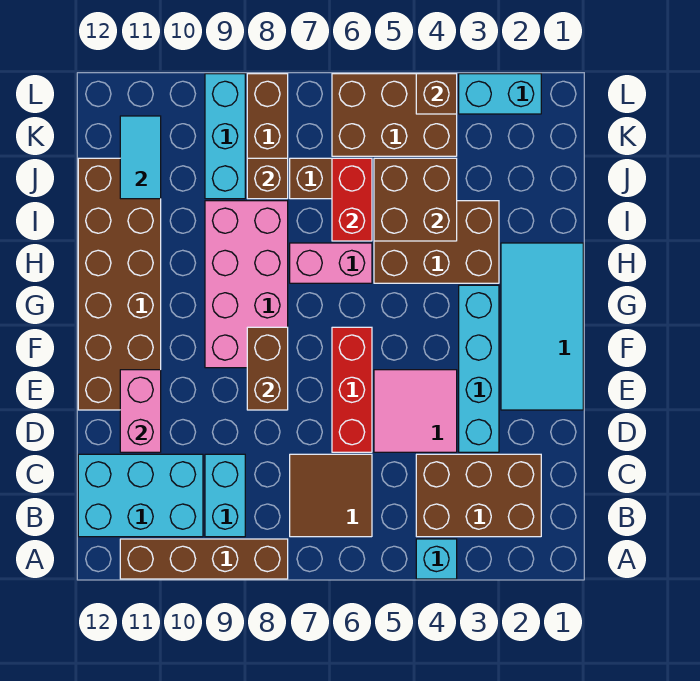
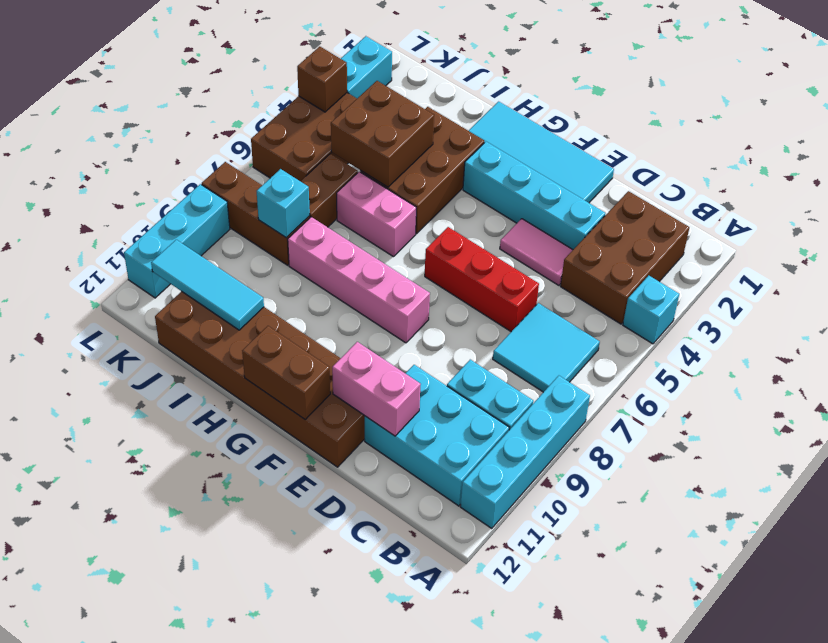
brown 1x4 brick [120,539,288,579] -> cyan 1x4 brick [460,376,590,528]
brown 2x2 tile [290,454,372,537] -> cyan 2x2 tile [493,303,600,392]
cyan 2x3 brick [78,454,203,537] -> cyan 2x3 brick turned to [365,365,509,506]
pink 2x2 tile [374,370,457,452] -> pink 1x2 tile [500,219,573,285]
brown 1x2 brick [247,327,288,410] -> brown 1x2 brick moved to [242,326,330,419]
pink 2x4 brick [205,201,288,368] -> pink 1x4 brick [288,217,430,343]
pink 1x2 brick [290,243,372,283] -> pink 1x2 brick turned to [337,172,416,257]
red 1x2 brick [332,158,372,241] -> none
brown 1x1 brick [247,158,288,199] -> cyan 1x1 brick [257,169,310,238]
cyan 1x3 brick [205,74,245,199] -> cyan 1x3 brick turned to [124,184,230,298]
cyan 1x2 tile [120,116,161,199] -> cyan 1x3 tile [151,240,264,330]

